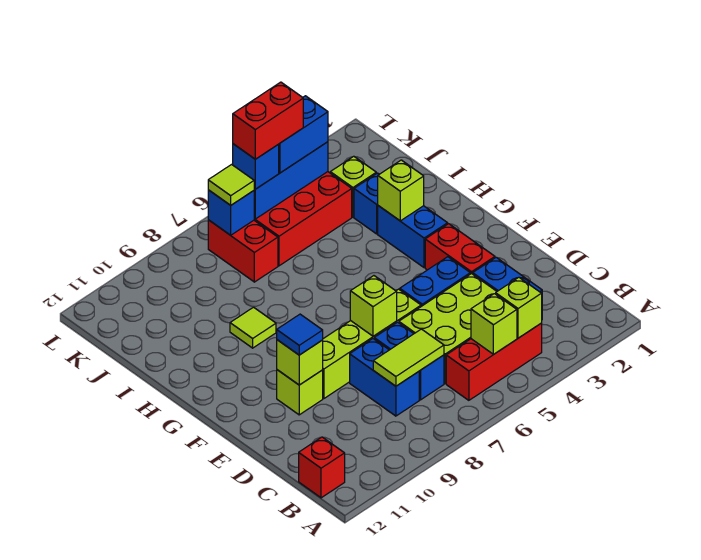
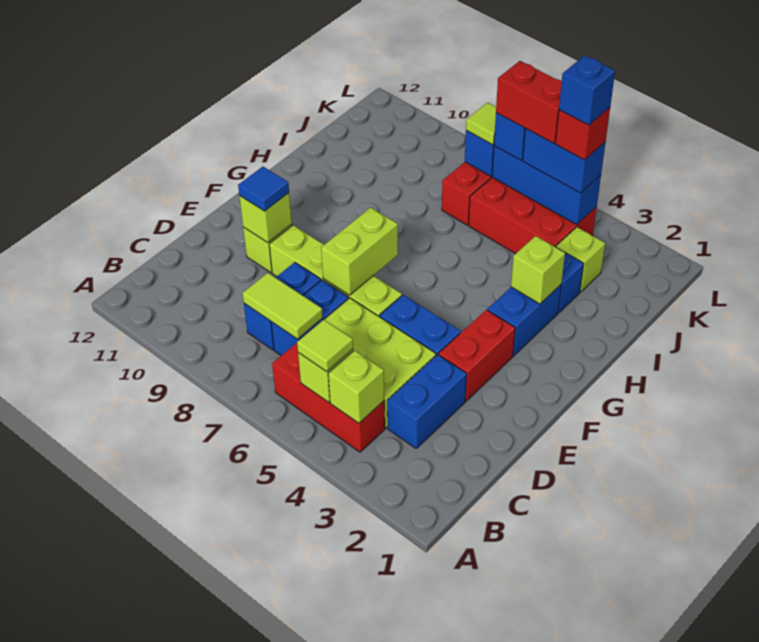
red 1x1 brick [299,437,345,498] -> red 1x1 brick moved to [555,107,610,160]
lime 1x1 brick [350,276,397,336] -> lime 1x2 brick [321,207,398,295]
lime 1x1 tile [230,307,276,348] -> lime 1x1 tile moved to [297,320,353,372]
none -> blue 1x1 brick [559,55,615,125]

